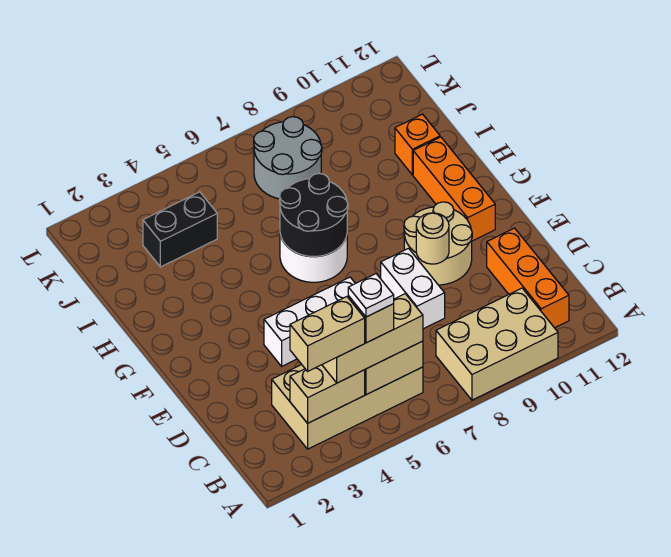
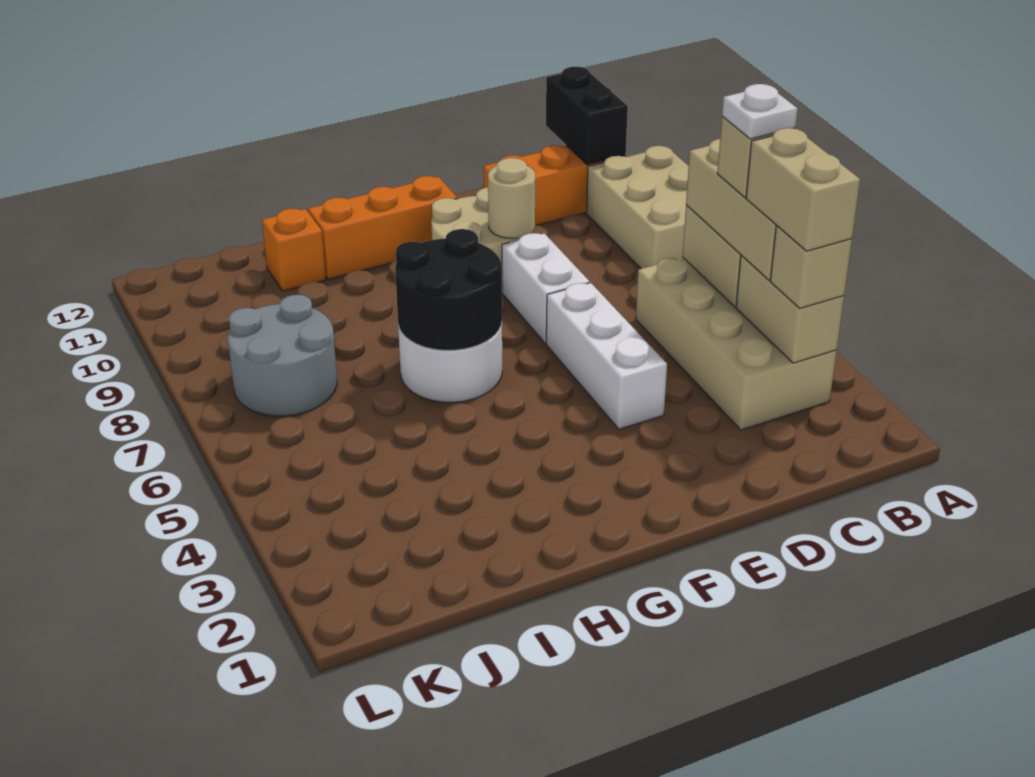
none -> tan 1x1 brick [770,226,852,308]
white 1x2 brick [381,249,445,329] -> white 1x2 brick turned to [502,233,590,344]
black 1x2 brick [143,192,217,267] -> black 1x2 brick moved to [546,67,628,165]

